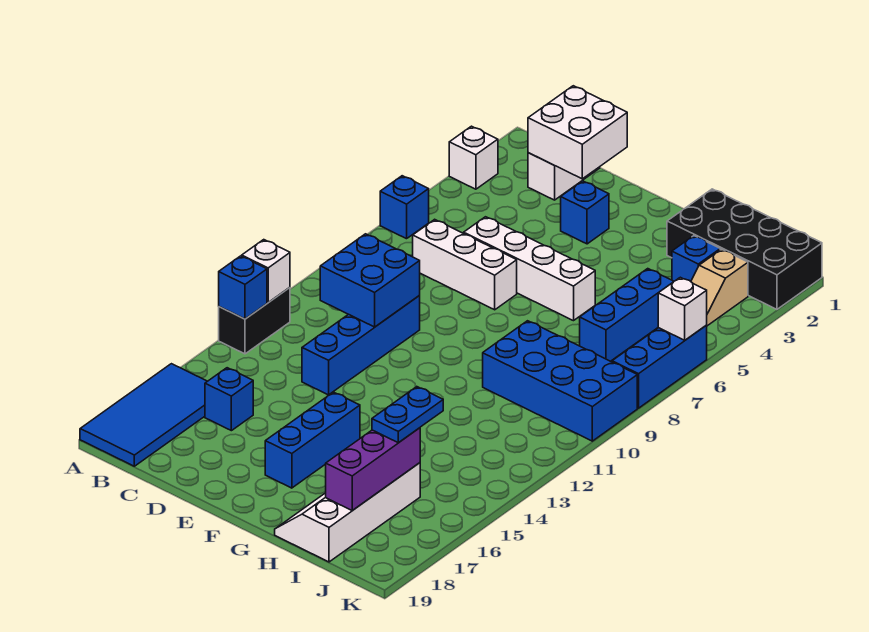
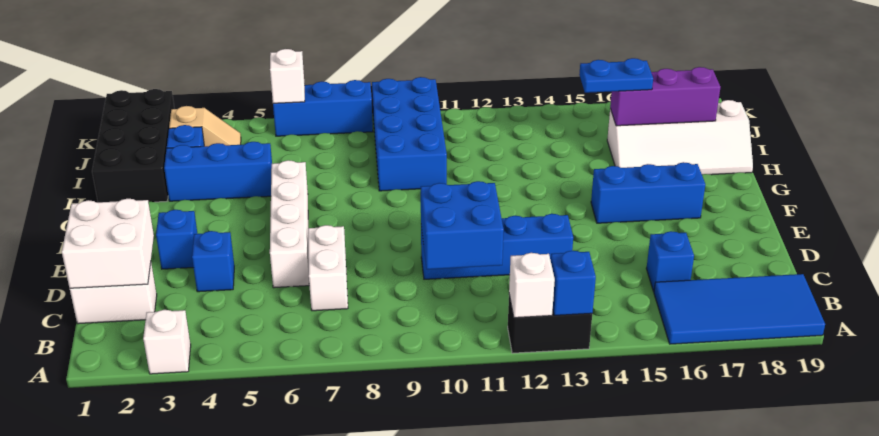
blue 1x1 brick [380,176,429,239] -> blue 1x1 brick moved to [192,231,234,292]
white 1x3 brick [413,219,517,310] -> white 1x2 brick [308,225,348,311]
blue 1x3 brick [580,269,674,361] -> blue 1x3 brick moved to [164,142,272,201]

